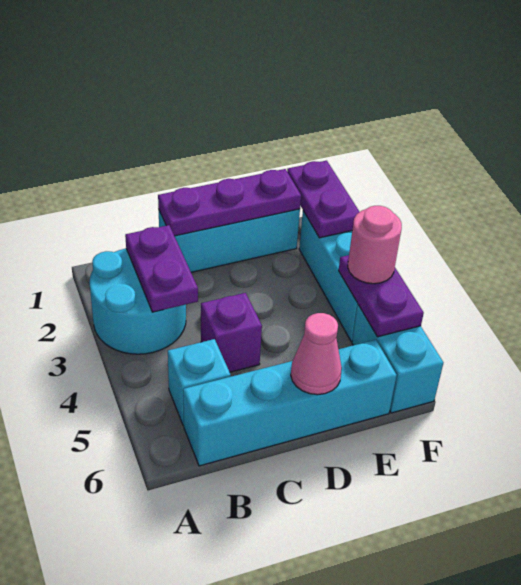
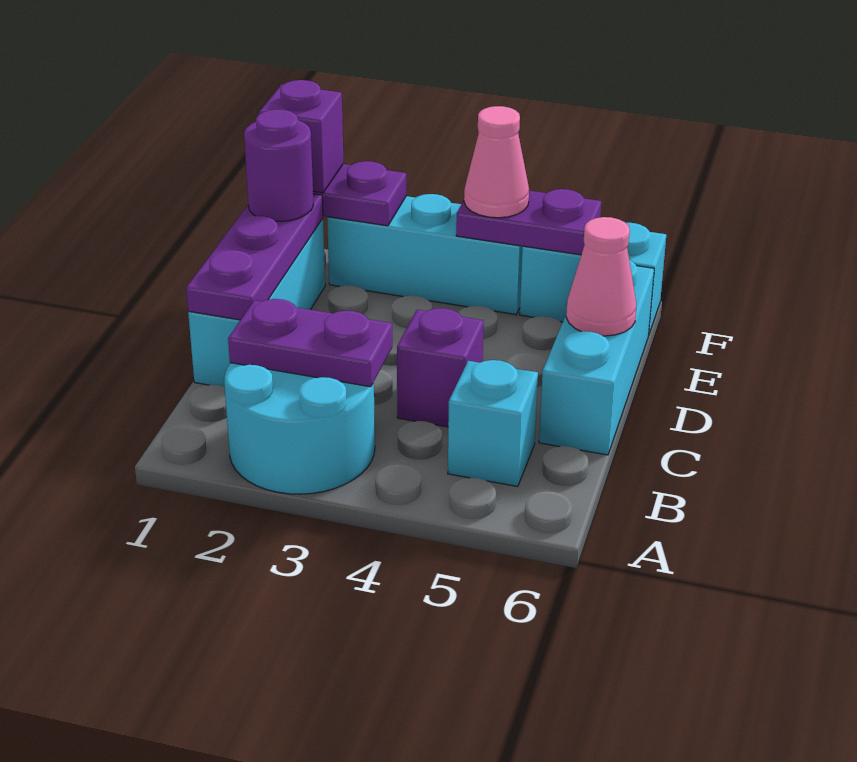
cyan 1x4 brick [183,340,397,466] -> cyan 1x3 brick [539,260,654,455]
none -> purple 1x1 round brick [244,109,314,221]
none -> purple 1x1 brick [259,80,343,193]
pink 1x1 round brick [348,206,402,284] -> pink 1x1 cone [464,106,529,218]

